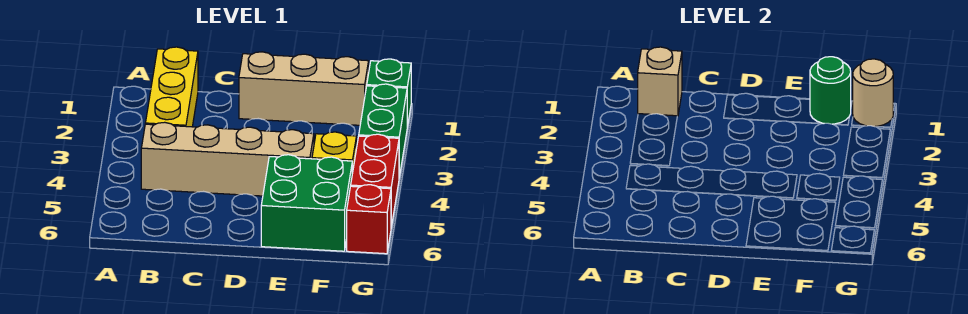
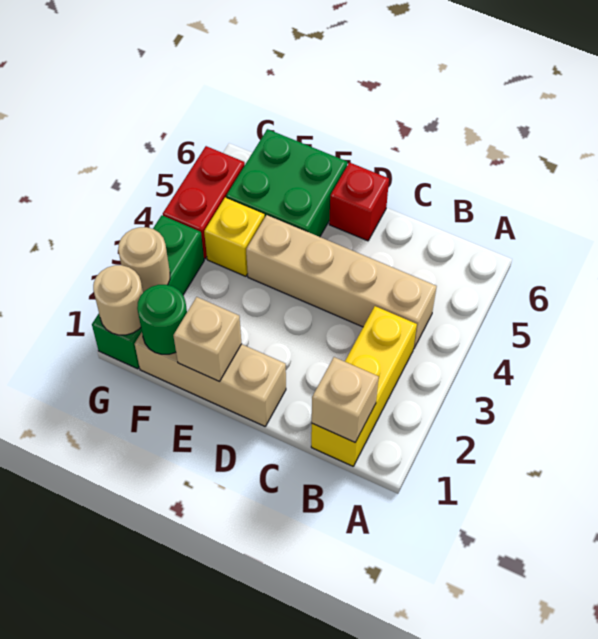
none -> tan 1x1 brick [173,297,242,382]
none -> tan 1x1 round brick [118,227,170,292]
red 1x1 brick [347,185,391,254] -> red 1x1 brick moved to [329,163,389,241]

